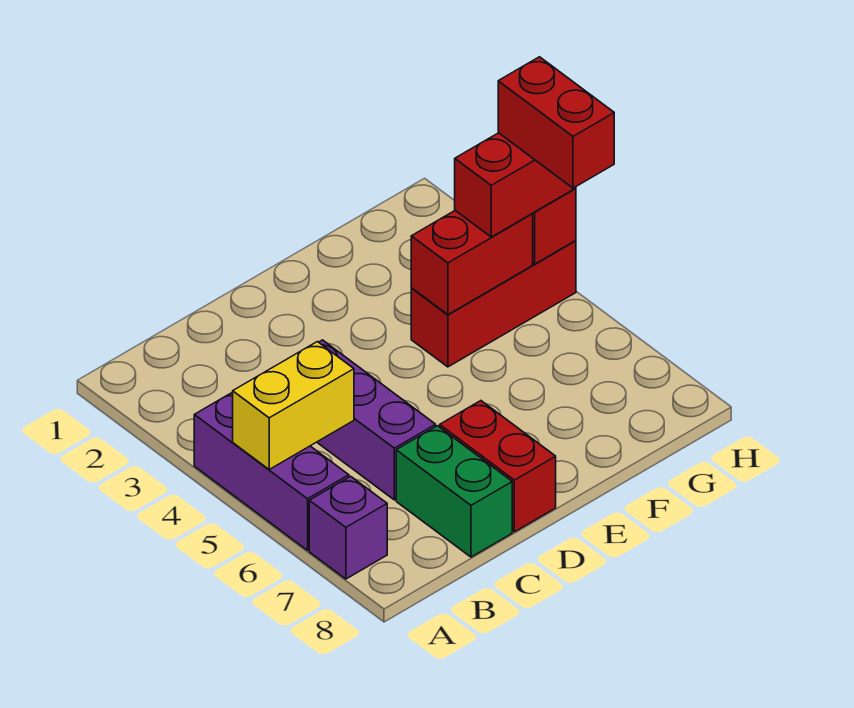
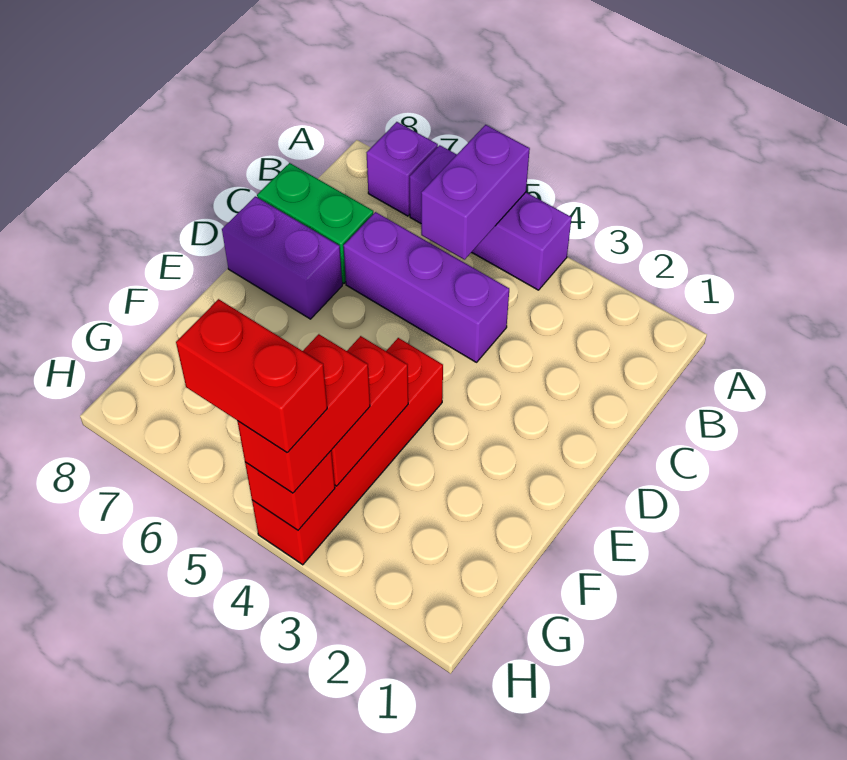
yellow 1x2 brick [233,342,354,469] -> purple 1x2 brick [421,125,530,260]
red 1x2 brick [440,401,556,532] -> purple 1x2 brick [222,196,342,319]
red 1x3 brick [411,241,576,367] -> red 1x4 brick [252,338,443,565]

